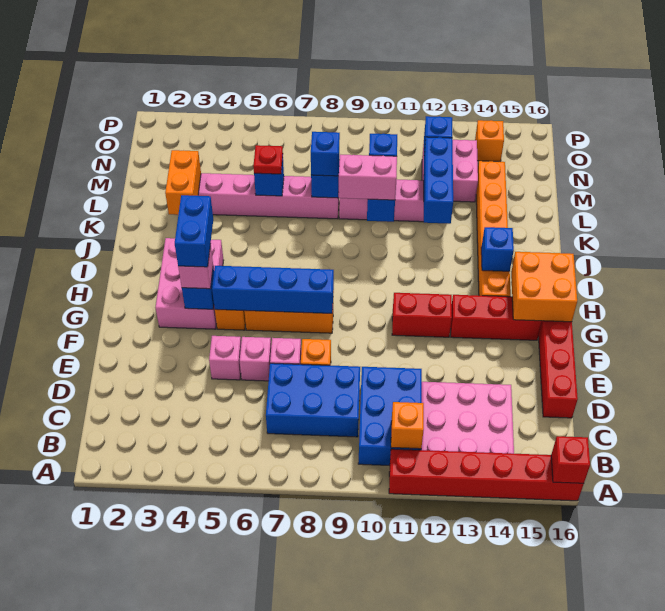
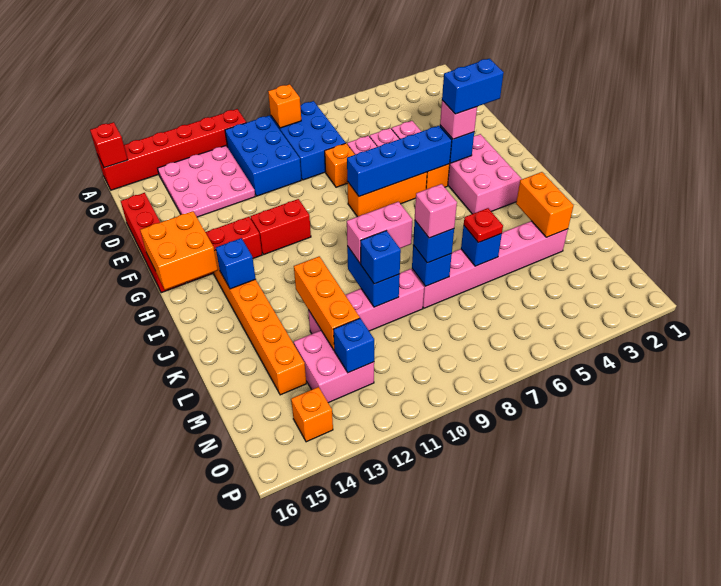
orange 1x1 brick [391,402,424,449] -> orange 1x1 brick moved to [268,84,301,128]
blue 2x3 brick [266,363,360,437] -> blue 2x3 brick turned to [271,101,345,180]
blue 1x2 brick [175,195,213,267] -> blue 1x2 brick turned to [442,59,504,114]
blue 1x3 brick [424,137,453,224] -> orange 1x3 brick [294,256,360,350]
none -> pink 1x1 brick [415,184,457,238]

